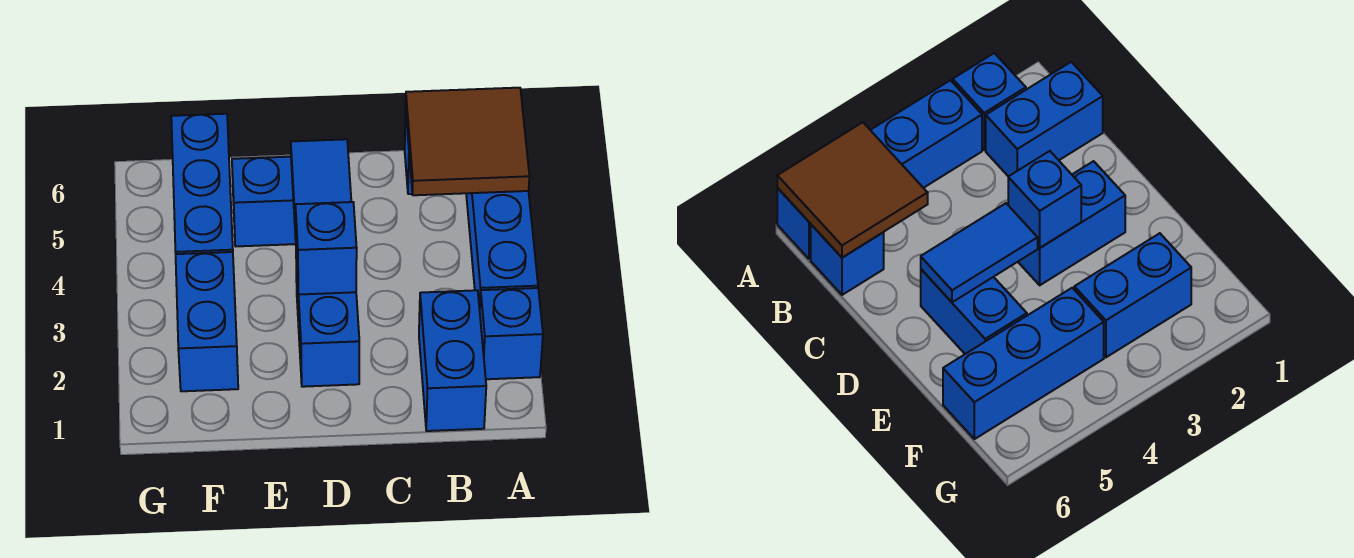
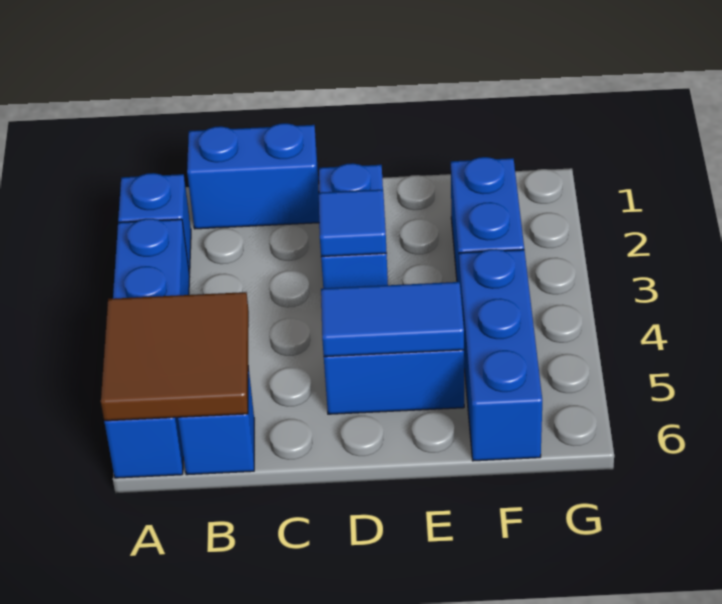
blue 1x2 brick [419,290,486,431] -> blue 1x2 brick turned to [187,123,319,229]
blue 1x1 brick [295,202,357,295] -> blue 1x1 tile [319,190,387,257]
blue 1x2 tile [291,139,351,239] -> blue 1x2 tile turned to [321,282,464,357]

